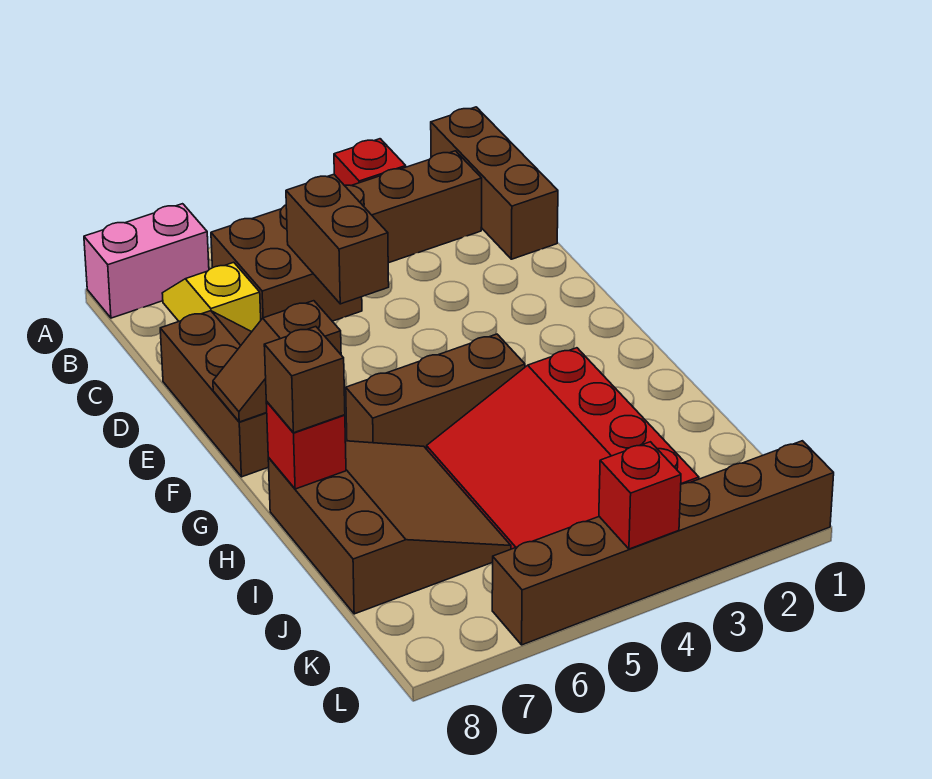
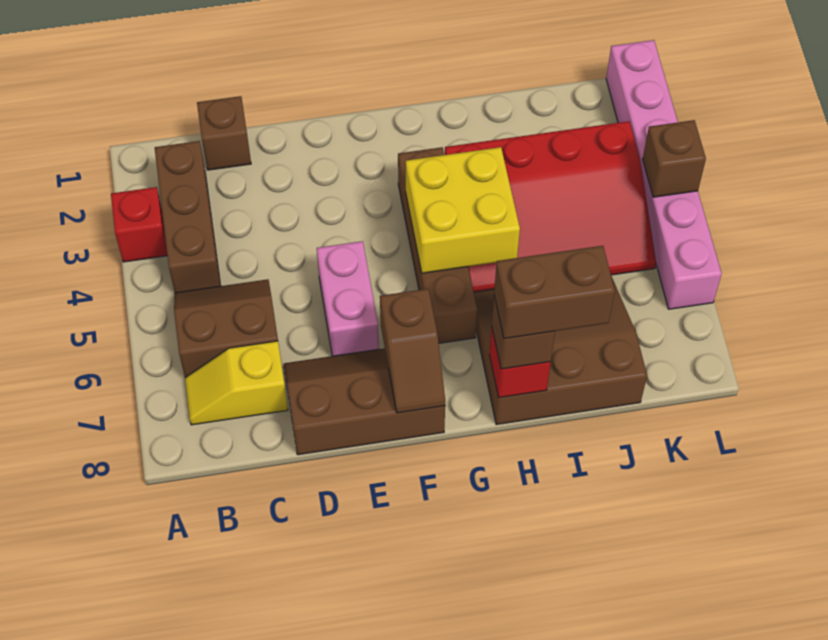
brown 1x3 brick [431,107,558,259] -> brown 1x1 brick [197,96,251,170]
pink 1x2 brick [84,204,209,318] -> pink 1x2 brick moved to [317,241,379,356]
brown 2x2 brick [211,205,362,321] -> brown 2x2 slope [174,279,278,378]
brown 1x2 brick [286,174,389,304] -> brown 1x2 brick moved to [494,246,615,339]
brown 1x3 brick [346,334,525,449] -> brown 1x4 brick [398,147,477,343]
none -> yellow 2x2 brick [406,147,520,273]
brown 1x6 brick [492,441,834,645] -> pink 1x6 brick [606,40,722,309]
red 1x1 brick [599,442,681,549] -> brown 1x1 brick [643,120,706,197]

